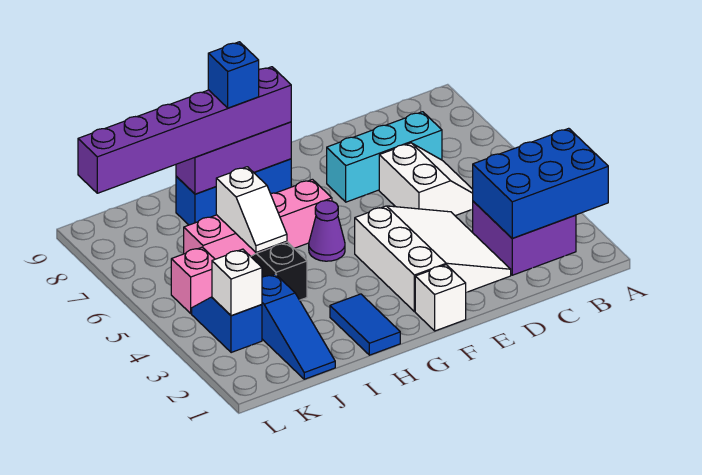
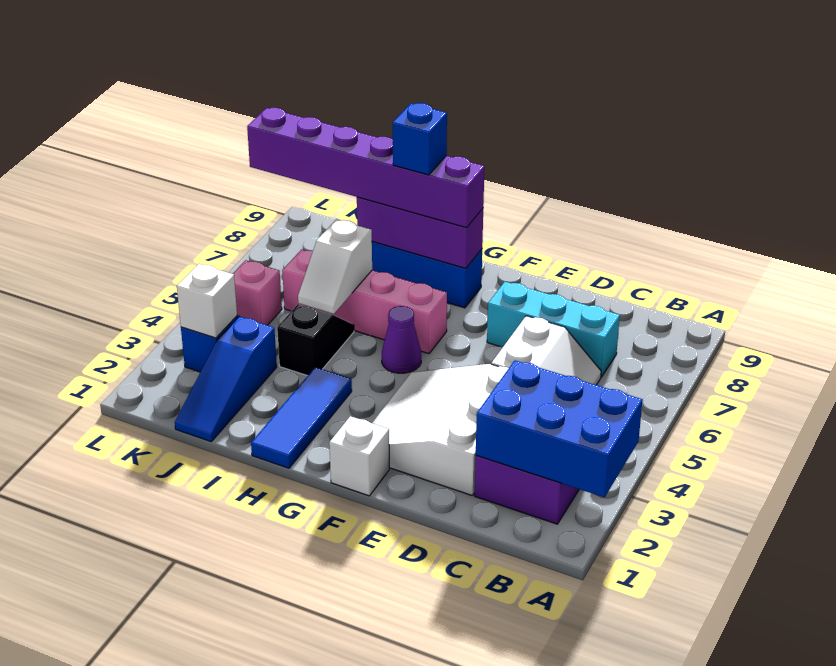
white 3x3 slope [355,206,511,312] -> white 3x3 slope turned to [372,364,509,496]
blue 1x2 tile [330,294,400,355] -> blue 1x3 tile [251,367,352,468]

